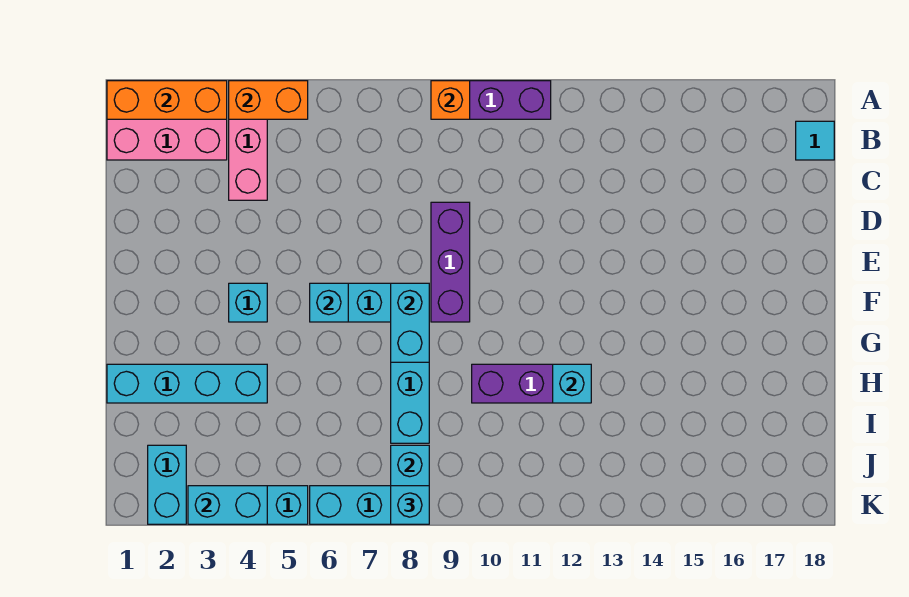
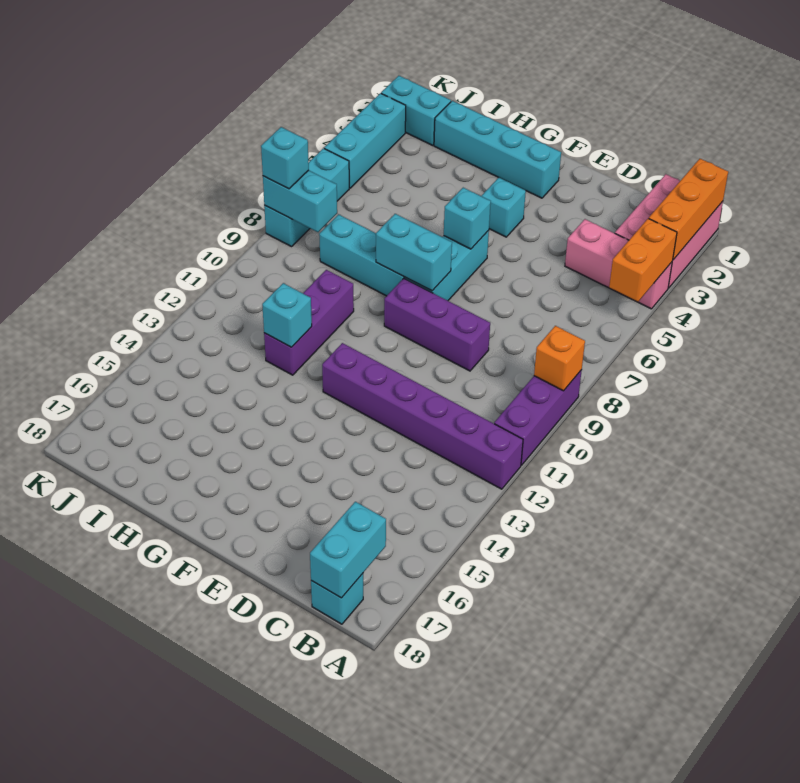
none -> purple 1x6 brick [322,343,523,489]
cyan 1x1 tile [796,121,834,160] -> cyan 1x1 brick [311,574,363,624]
cyan 1x4 brick [107,364,267,403] -> cyan 1x4 brick turned to [434,101,561,198]
cyan 1x2 brick [188,486,267,524] -> cyan 1x2 brick moved to [310,502,386,598]

